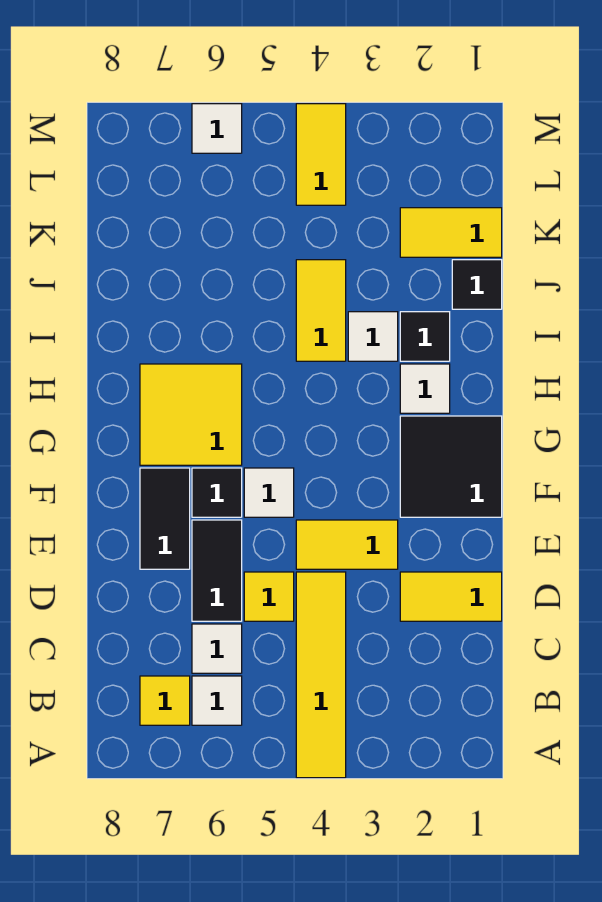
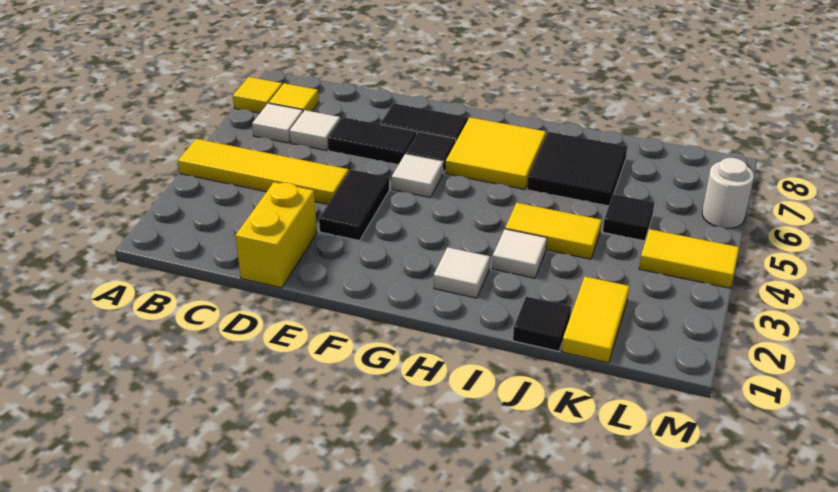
yellow 1x2 tile [400,572,502,621] -> yellow 1x2 brick [235,182,317,288]
yellow 1x1 tile [244,572,294,621] -> yellow 1x1 tile moved to [233,77,282,113]
yellow 1x2 tile [296,520,398,569] -> black 1x2 tile [319,170,389,241]
black 2x2 tile [400,416,502,517] -> black 2x2 tile moved to [527,132,627,206]
black 1x1 tile [400,312,450,361] -> black 1x1 tile moved to [603,194,654,241]
white 1x1 tile [192,104,242,153] -> white 1x1 round brick [702,158,754,229]

